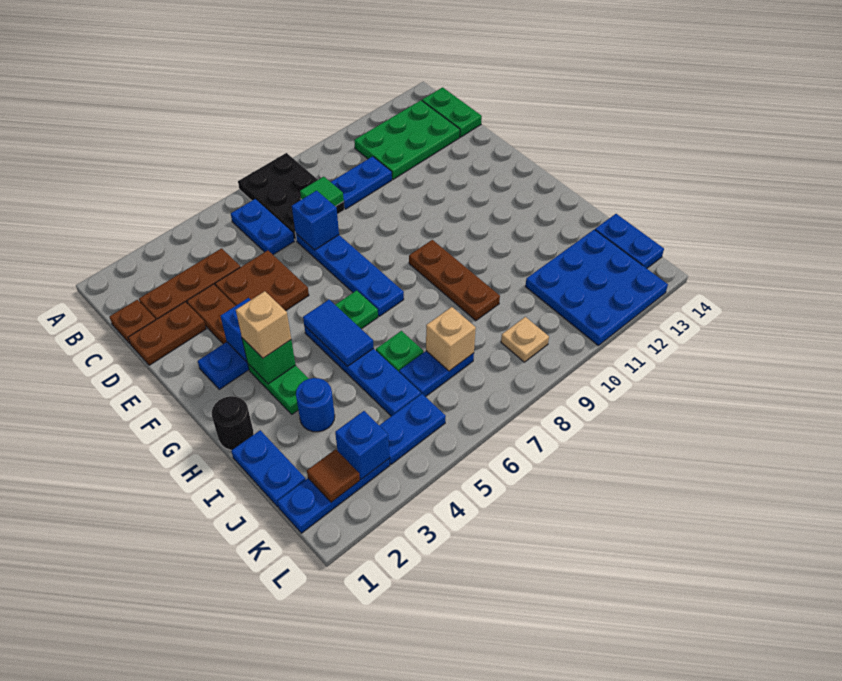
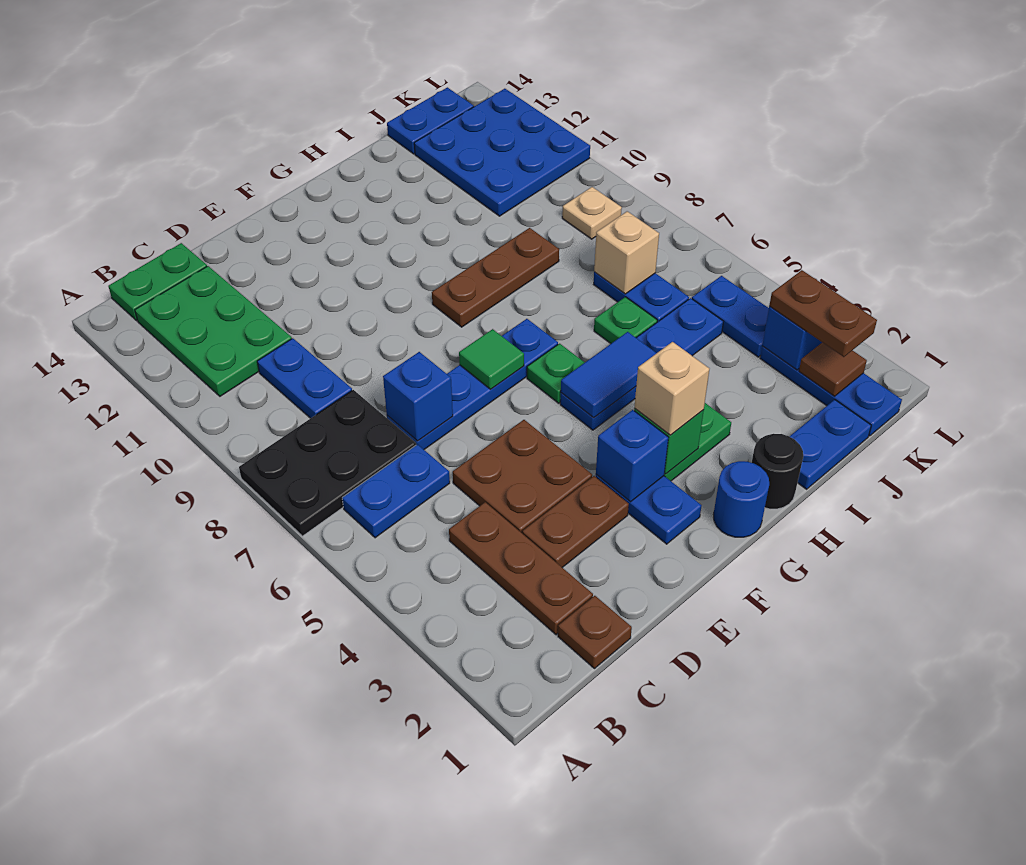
green 1x1 tile [300,177,344,206] -> green 1x1 tile moved to [459,329,524,389]
brown 1x2 plate [128,302,206,365] -> brown 1x2 plate moved to [769,270,877,357]
blue 1x1 round brick [296,378,335,432] -> blue 1x1 round brick moved to [714,461,769,537]

